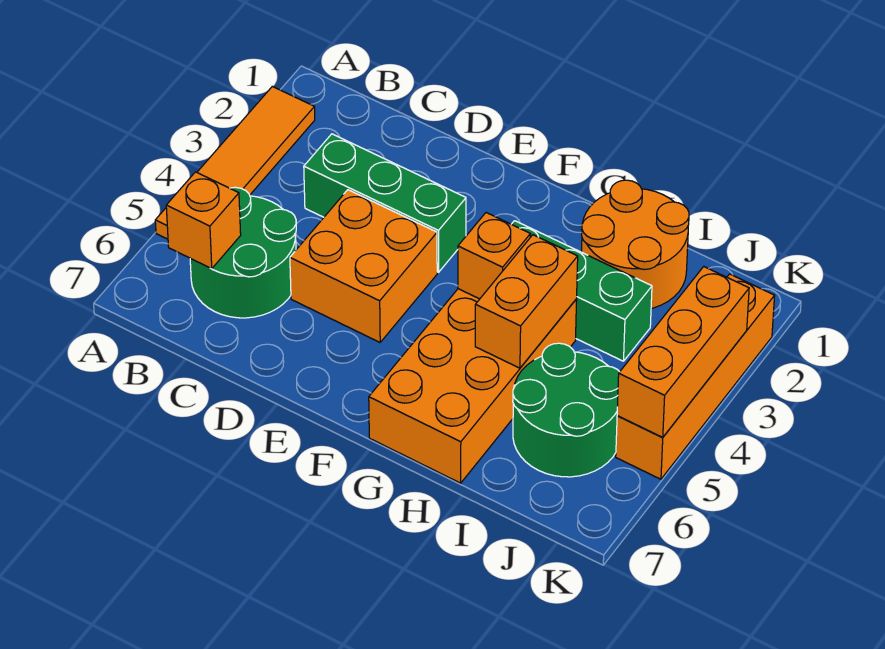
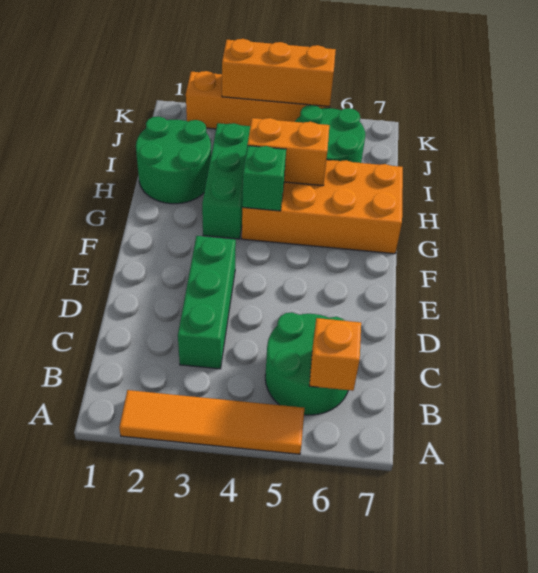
orange 2x2 brick [290,190,437,342] -> none
orange 1x1 brick [458,213,531,299] -> green 1x1 brick [242,146,286,211]
orange 2x2 round brick [582,180,689,308] -> green 2x2 round brick [136,117,211,204]

